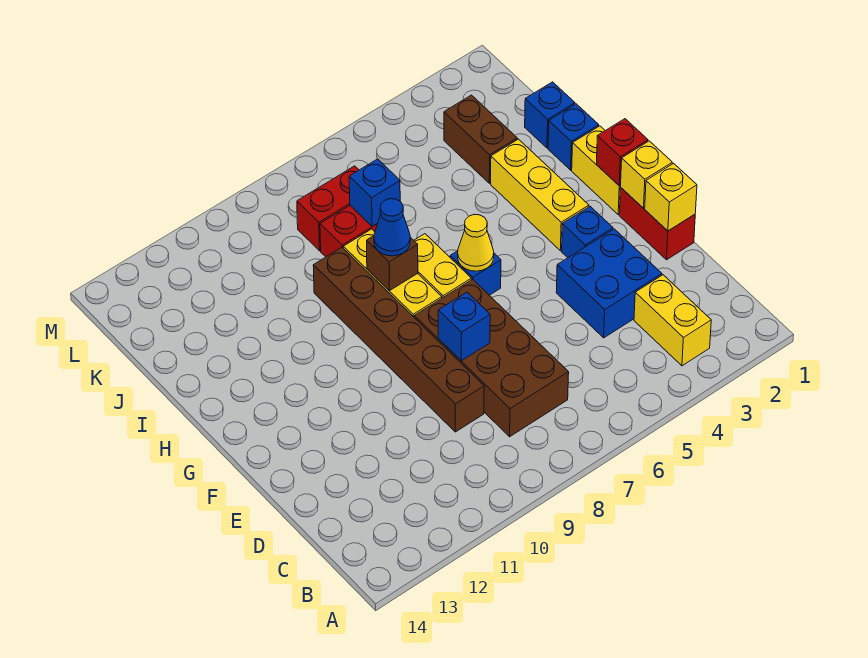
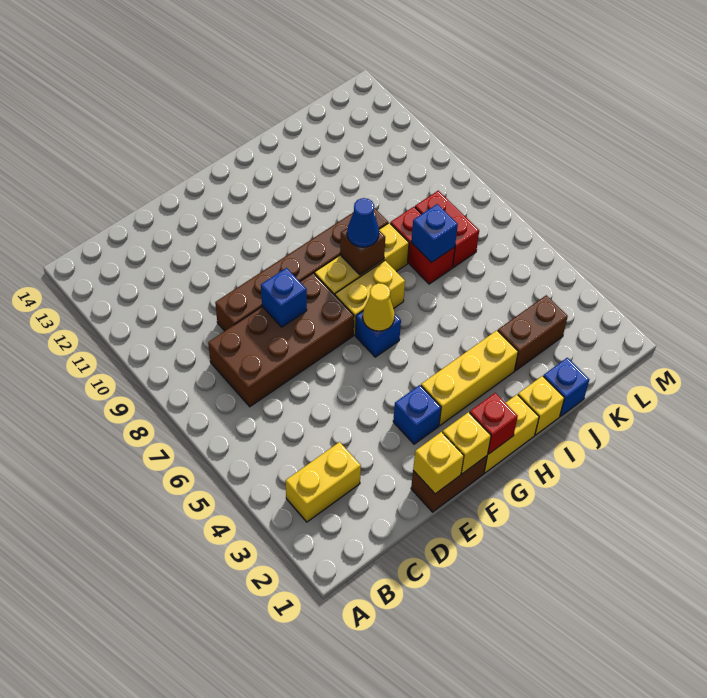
blue 2x2 brick [556,229,662,338] -> none
red 1x2 brick [619,188,695,260] -> brown 1x2 brick [411,456,487,512]
blue 1x1 brick [548,104,599,170] -> yellow 1x1 brick [518,376,564,435]

